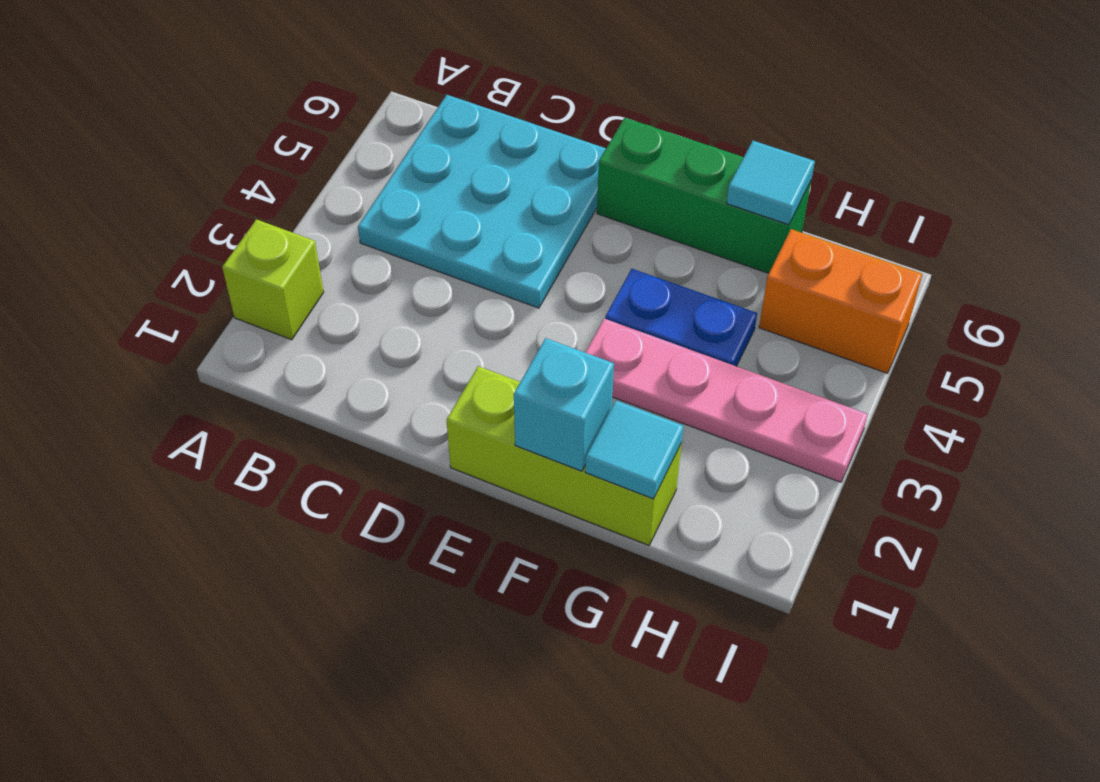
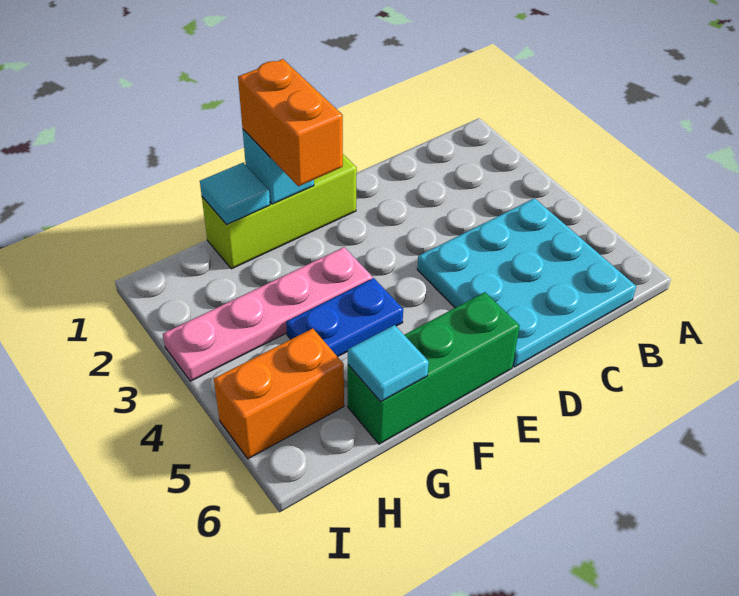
lime 1x1 brick [222,219,324,340] -> none
none -> orange 1x2 brick [238,59,343,186]

